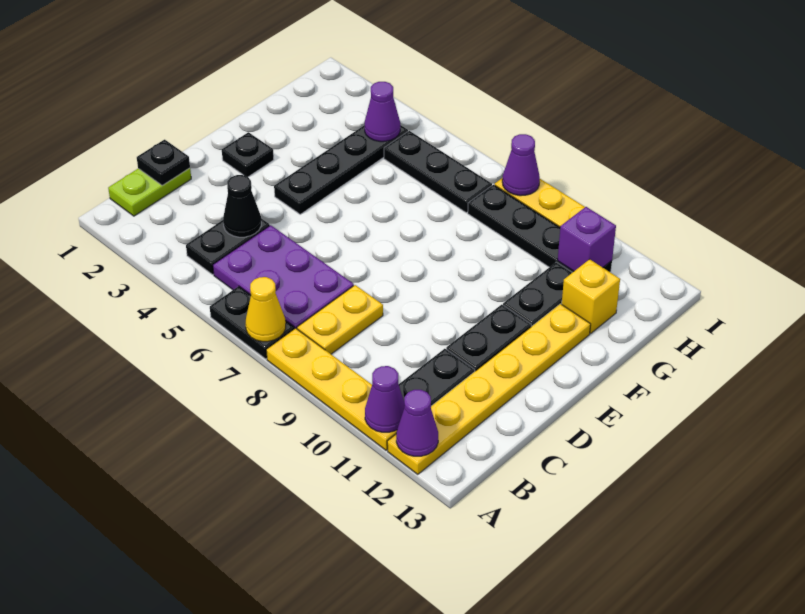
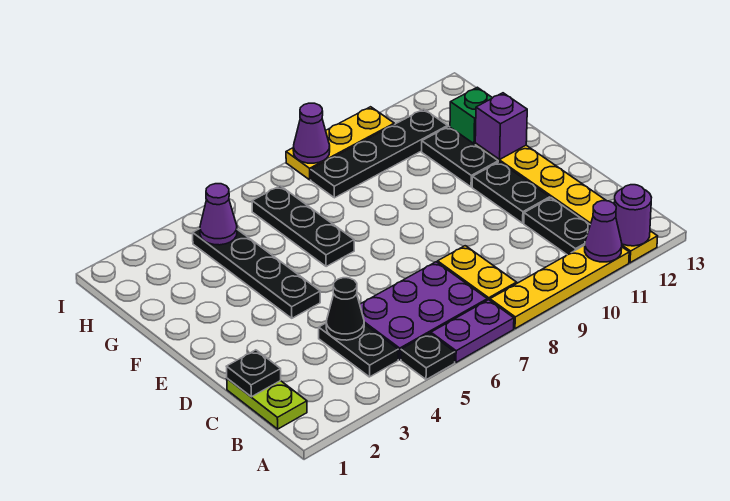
black 1x2 plate [210,286,294,359] -> purple 1x2 plate [431,300,514,362]
yellow 1x1 cone [246,277,286,342] -> none
purple 1x1 cone [396,390,438,456] -> purple 1x1 round brick [614,185,652,246]
black 1x1 plate [222,132,274,177] -> black 1x1 plate moved to [401,333,455,380]
yellow 1x1 brick [562,259,620,334] -> green 1x1 brick [450,87,492,144]
black 1x3 plate [384,131,492,213] -> black 1x3 plate turned to [252,186,354,267]
purple 1x1 brick [558,207,616,271] -> purple 1x1 brick moved to [475,93,527,160]

